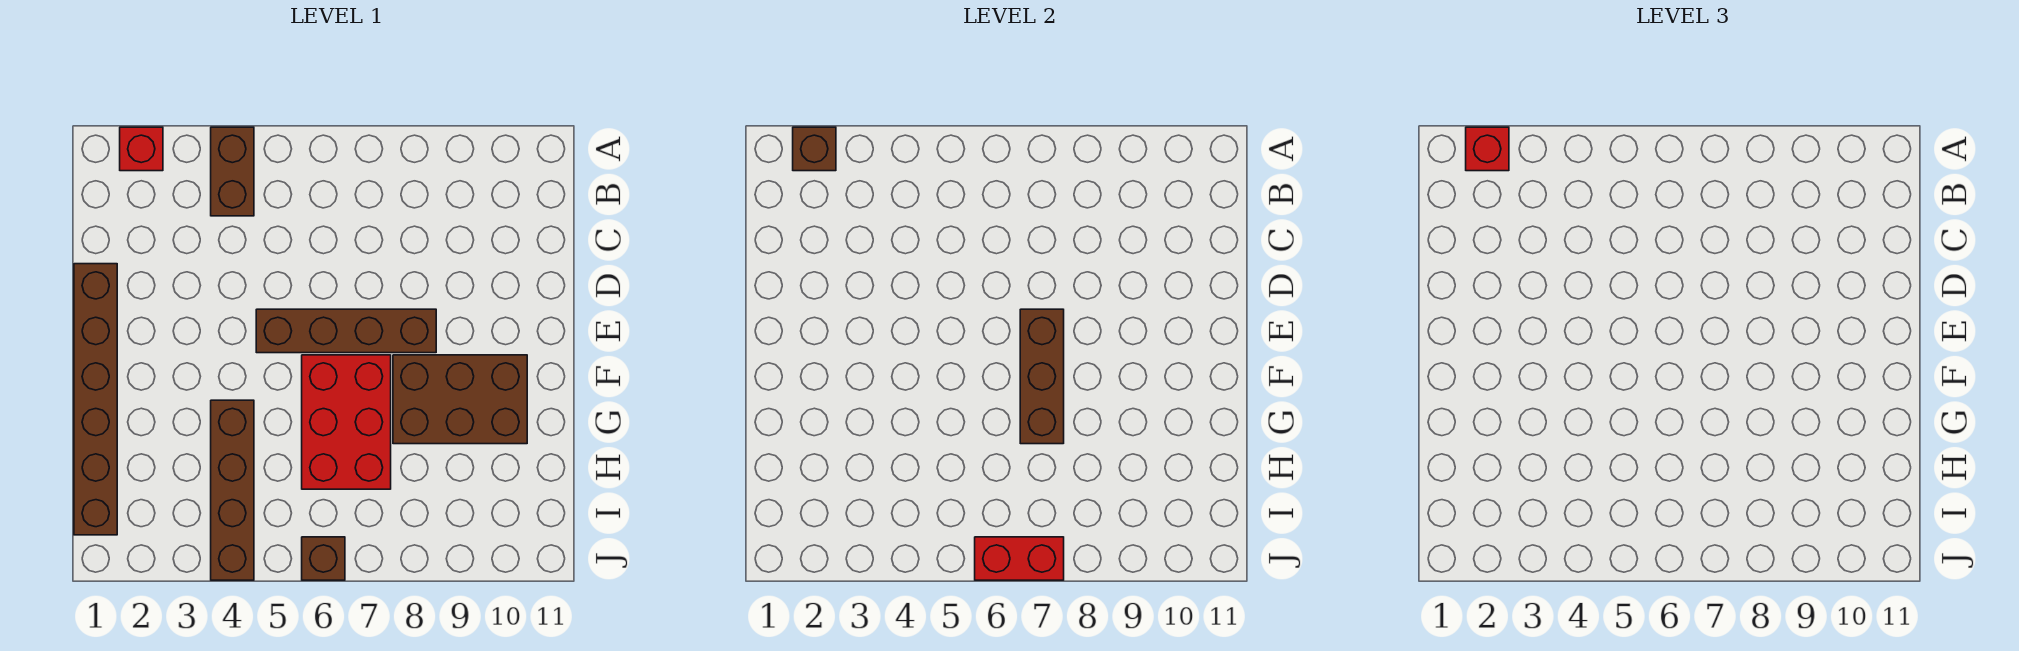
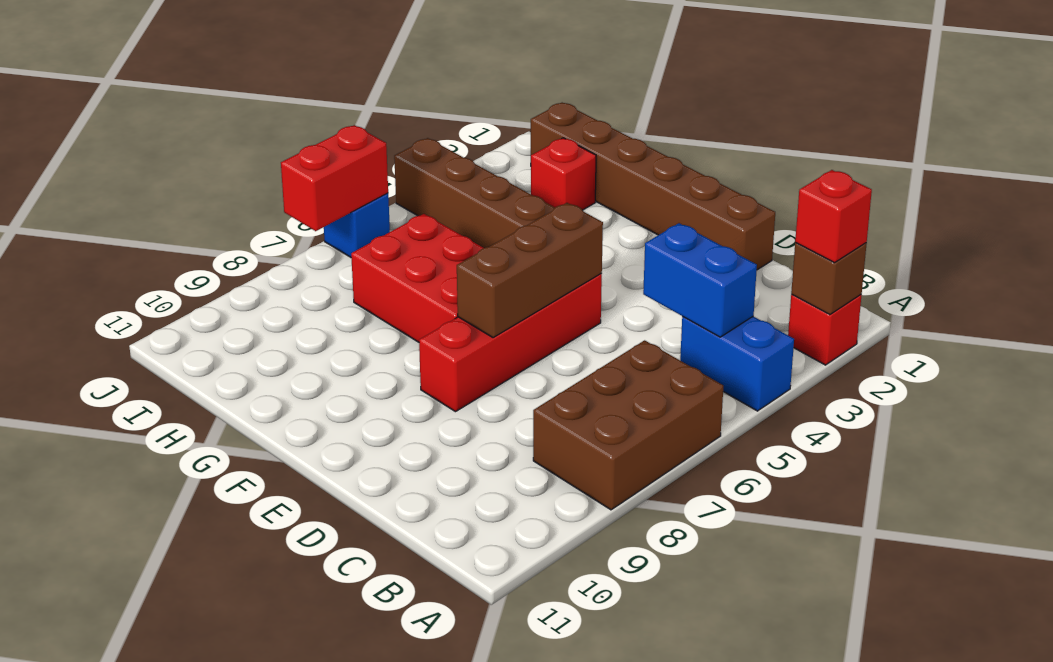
brown 1x2 brick [211,127,254,216] -> blue 1x2 brick [680,316,794,411]
none -> blue 1x2 brick [643,223,757,337]
brown 1x4 brick [256,309,436,353] -> red 1x4 brick [419,273,602,412]
brown 1x3 brick [1020,309,1064,444] -> brown 1x3 brick turned to [457,203,603,338]
brown 2x3 brick [393,355,527,444] -> brown 2x3 brick moved to [533,340,723,510]
none -> red 1x1 brick [531,138,596,210]
brown 1x1 brick [302,537,345,580] -> blue 1x1 brick [324,193,390,257]

